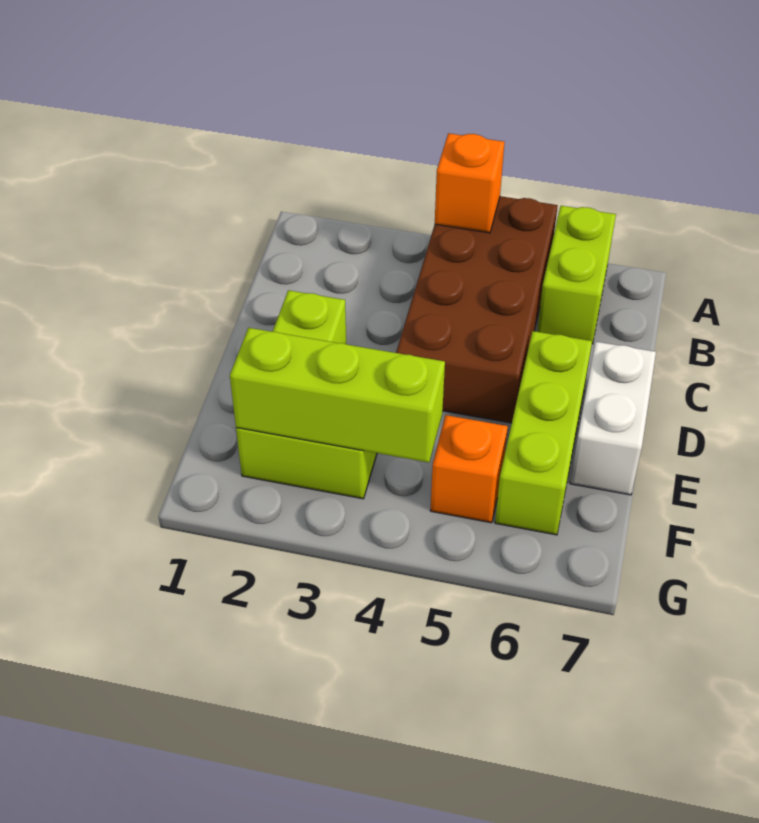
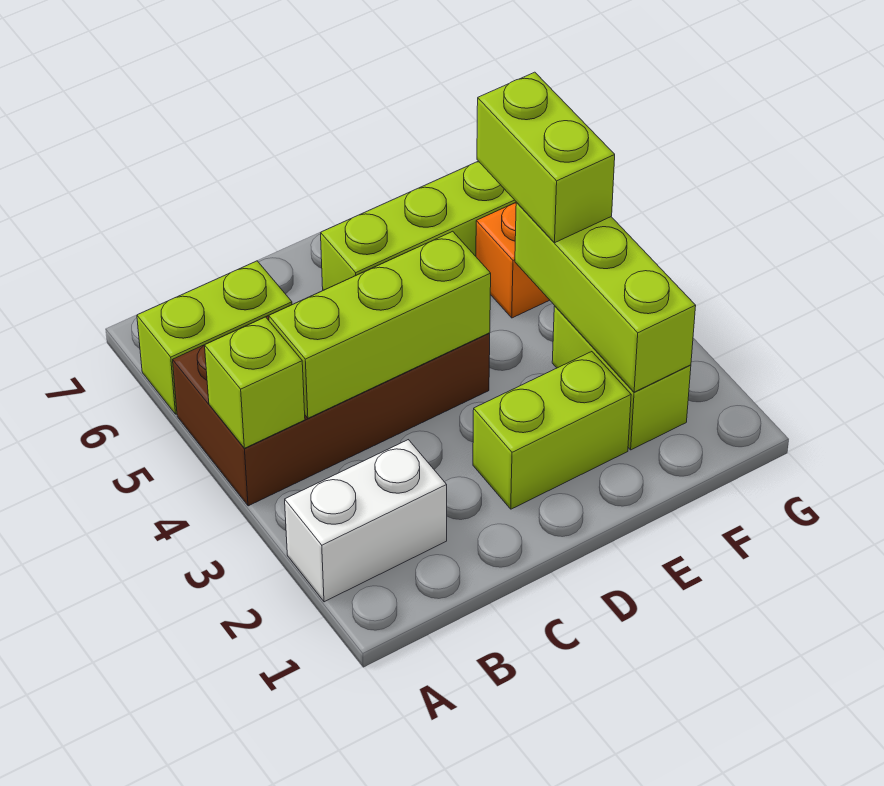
orange 1x1 brick [435,133,505,233] -> lime 1x1 brick [205,317,305,448]
none -> lime 1x3 brick [269,231,491,418]
white 1x2 brick [570,342,656,495] -> white 1x2 brick moved to [285,440,447,602]
none -> lime 1x2 brick [477,72,615,243]

